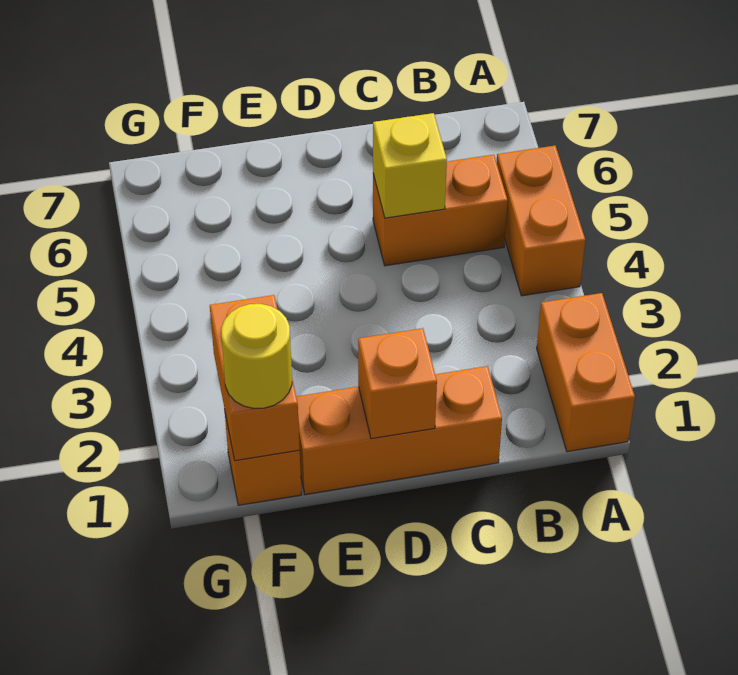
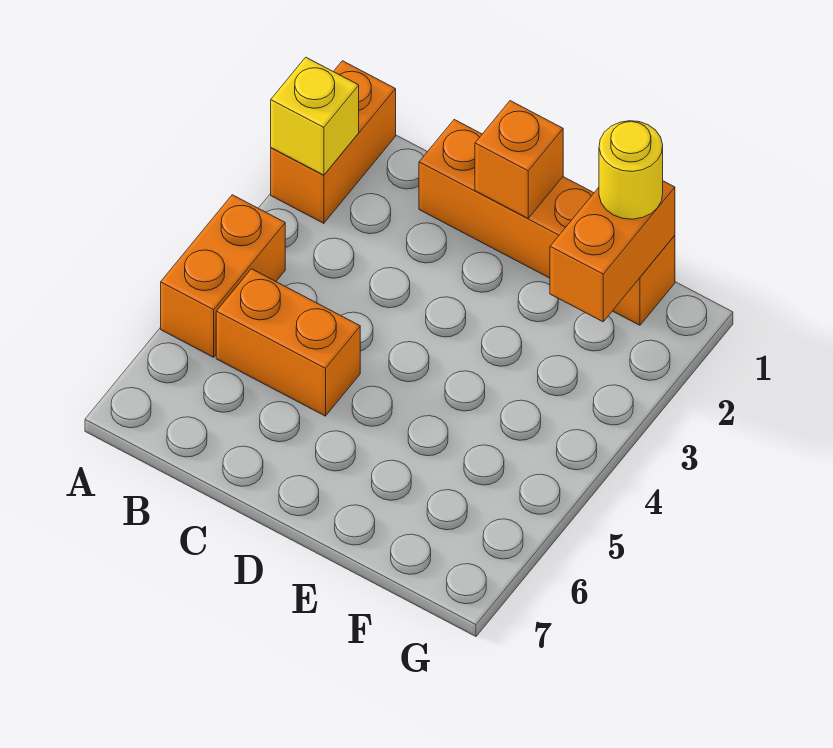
yellow 1x1 brick [373,113,447,218] -> yellow 1x1 brick moved to [271,57,359,175]

